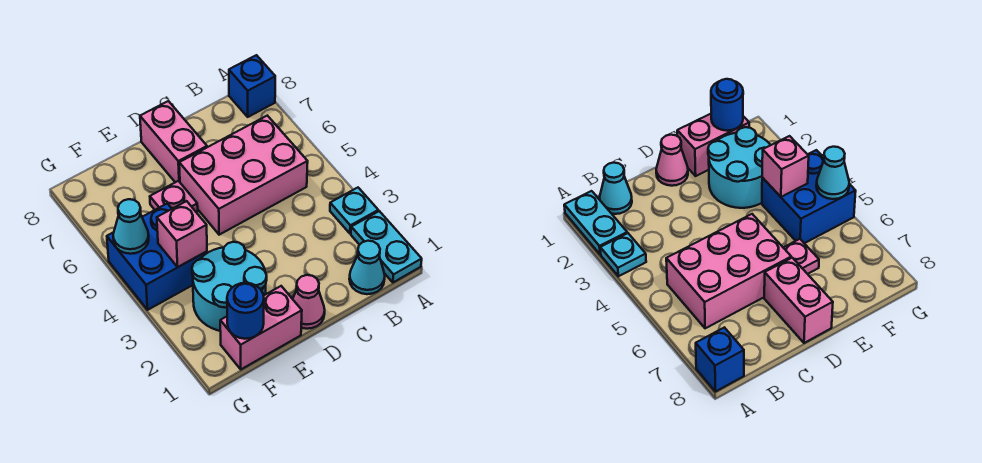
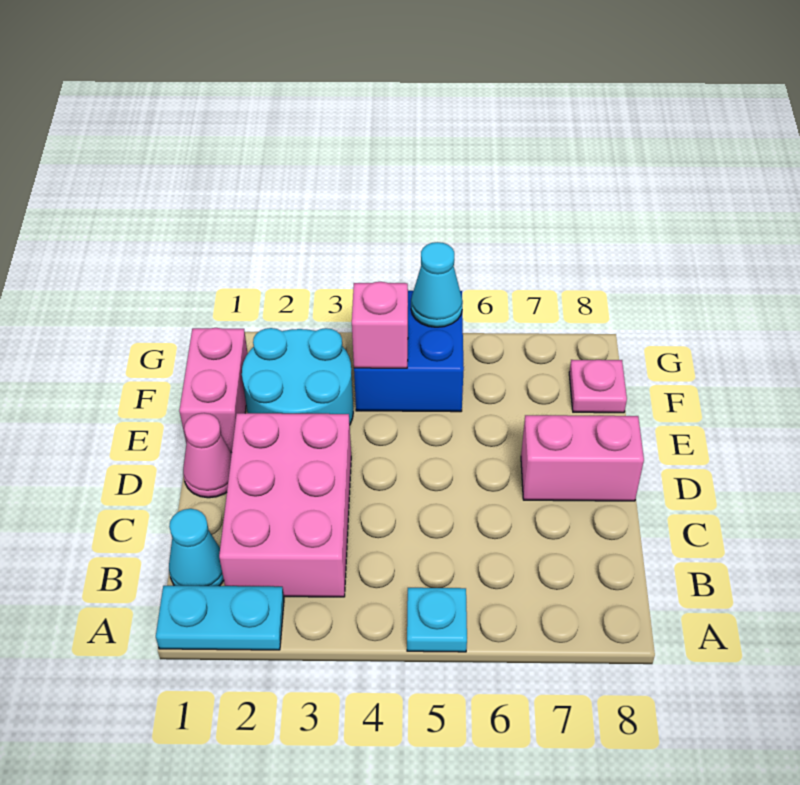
cyan 1x1 plate [330,188,378,233] -> cyan 1x1 plate moved to [407,588,467,652]
blue 1x1 brick [229,55,275,117] -> none
pink 2x3 brick [179,116,308,235] -> pink 2x3 brick moved to [219,413,351,597]
pink 1x1 plate [150,181,198,212] -> pink 1x1 plate moved to [569,360,627,413]
blue 1x1 round brick [227,283,264,339] -> none

